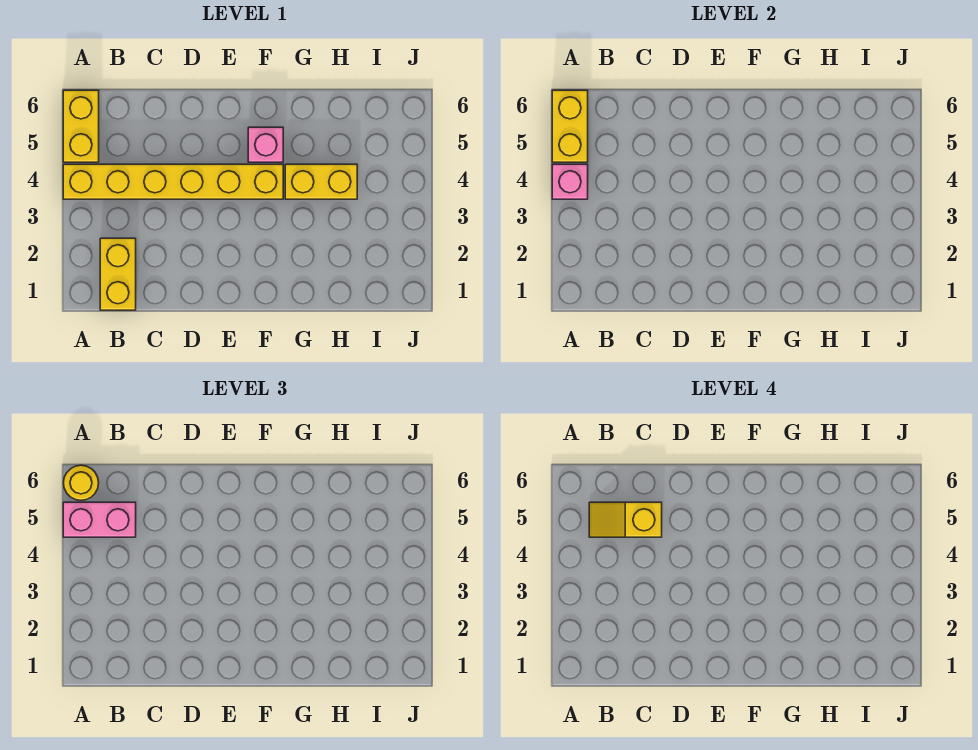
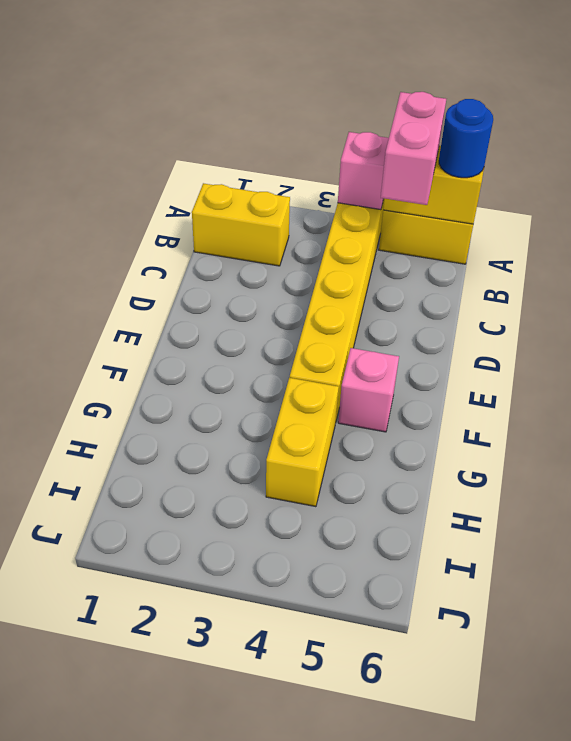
yellow 1x1 round brick [63,465,99,500] -> blue 1x1 round brick [439,99,493,178]
yellow 1x2 slope [589,502,662,537] -> none

